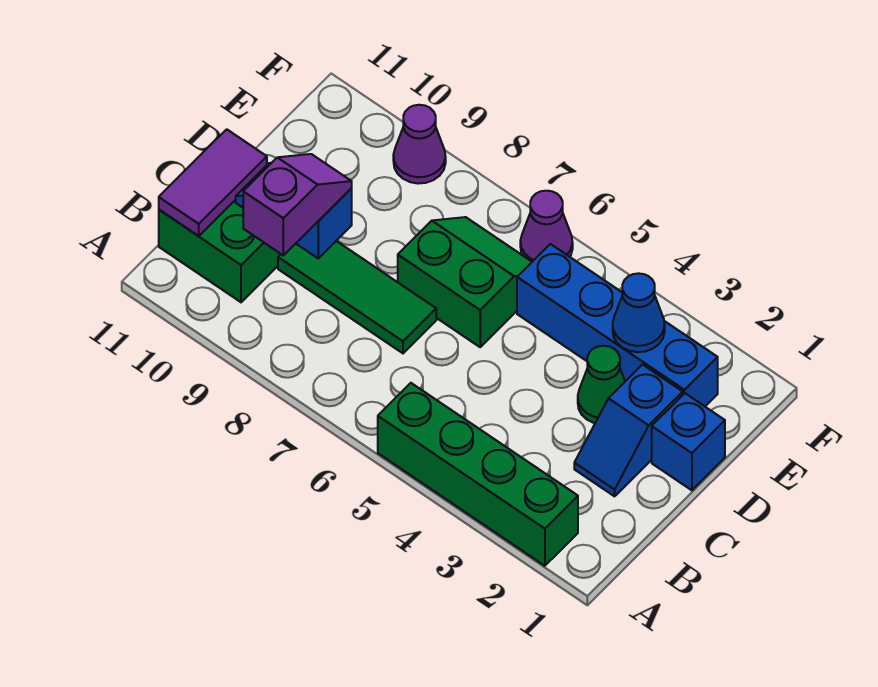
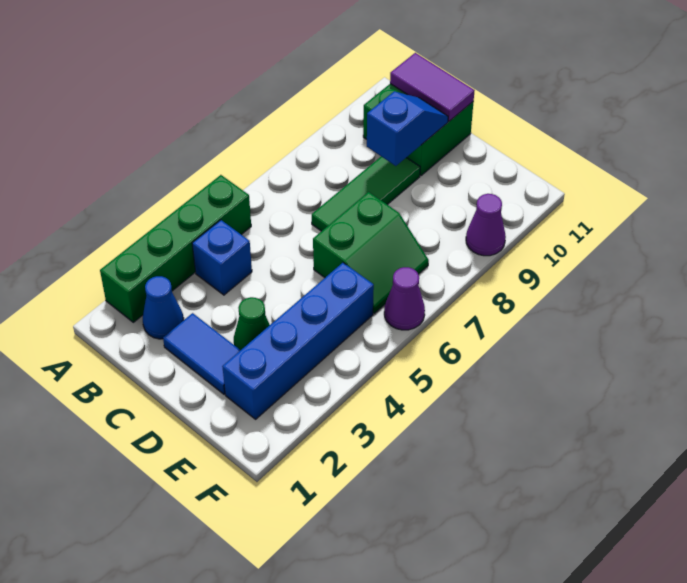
purple 1x2 slope [243,154,352,255] -> none
blue 1x2 slope [574,365,683,496] -> blue 1x2 tile [163,313,240,394]
blue 1x1 brick [652,393,725,490] -> blue 1x1 brick moved to [192,220,252,295]
blue 1x1 cone [613,273,665,352] -> blue 1x1 cone moved to [143,276,184,339]

